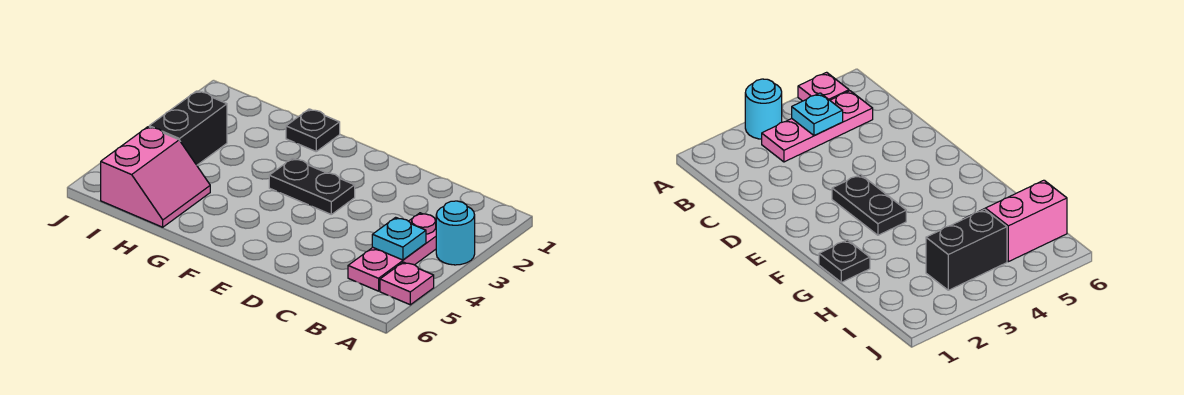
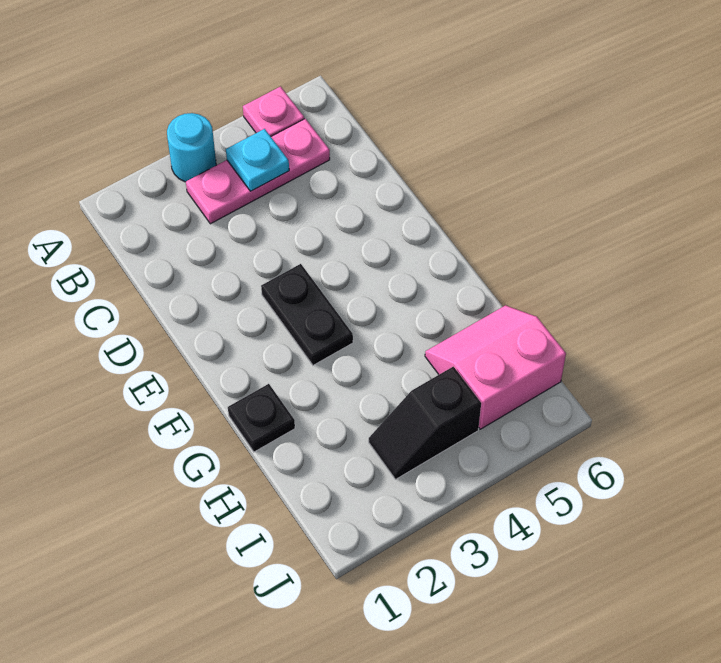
black 1x2 brick [149,91,227,165] -> black 1x2 slope [369,367,481,479]

